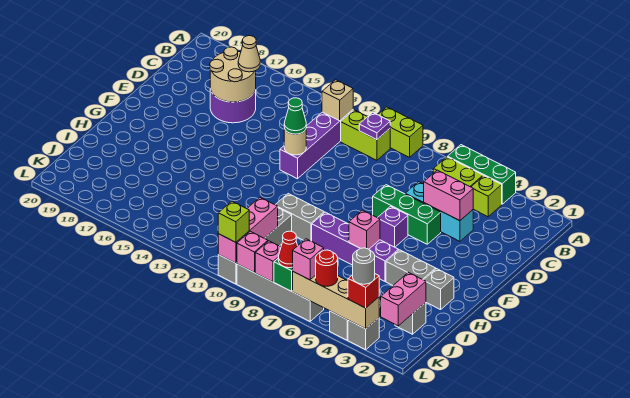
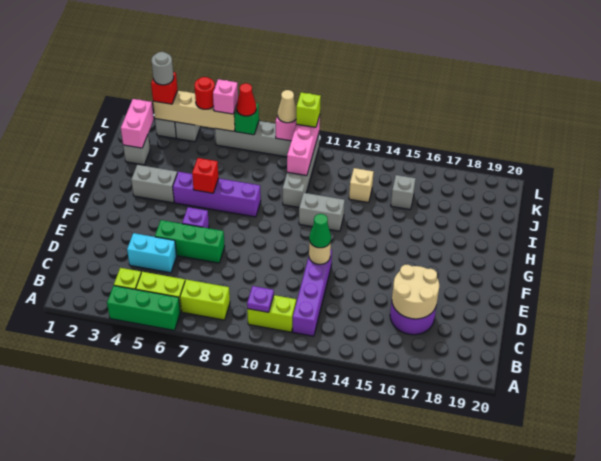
lime 1x2 brick [378,107,423,157] -> lime 1x2 brick moved to [180,280,230,320]
tan 1x1 brick [322,80,353,121] -> tan 1x1 brick moved to [349,168,374,203]
tan 1x1 cone [238,36,260,72] -> tan 1x1 cone moved to [278,90,296,123]
cyan 1x3 brick [405,182,473,241] -> cyan 1x2 brick [127,233,177,273]
pink 1x2 brick [424,170,473,221] -> none
grey 1x1 brick [424,269,454,310] -> grey 1x1 brick moved to [391,175,416,210]
pink 1x1 brick [349,210,380,249] -> red 1x1 brick [192,158,218,193]
grey 1x2 brick [275,194,324,241] -> grey 1x2 brick moved to [299,193,345,231]
pink 1x1 brick [255,241,281,282] -> none

